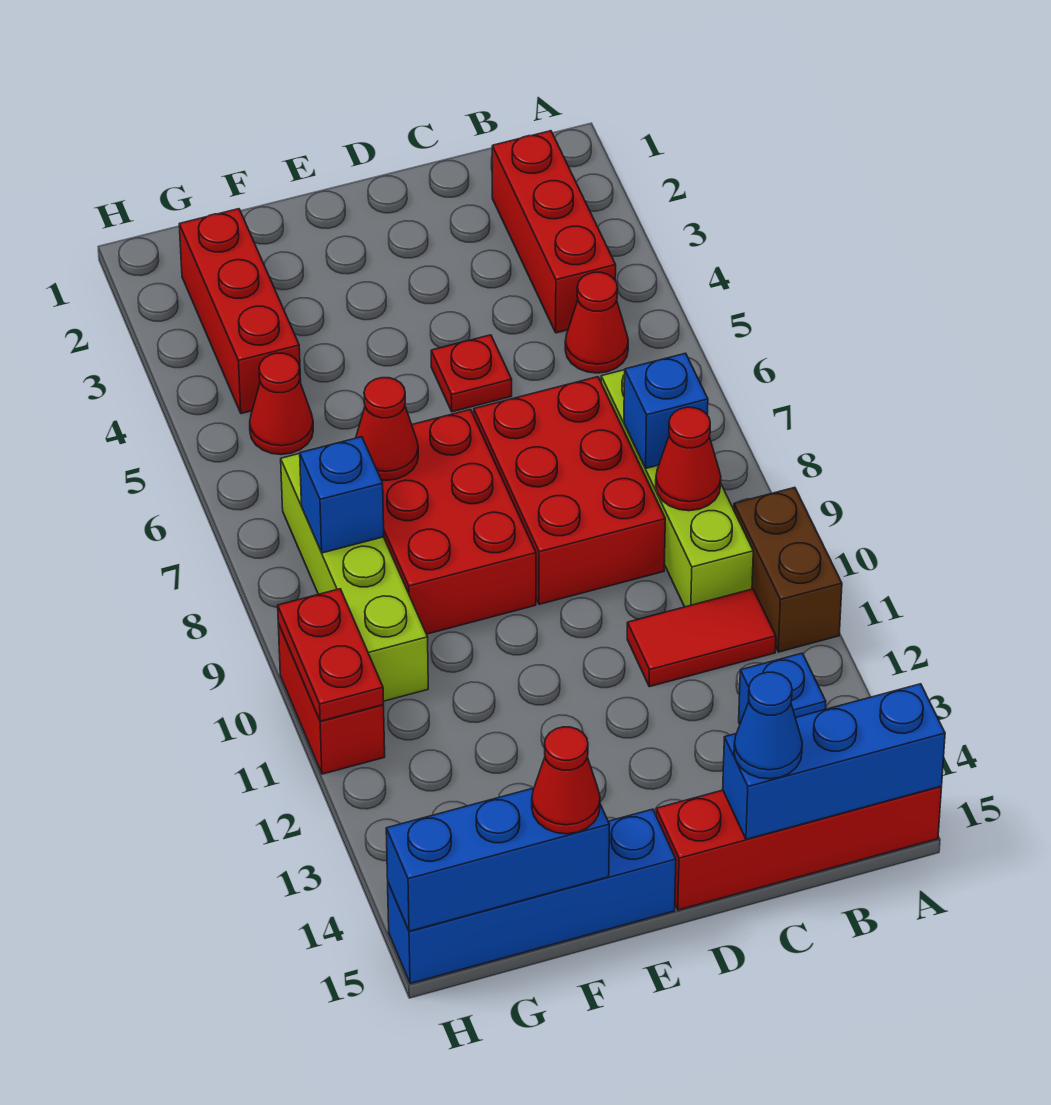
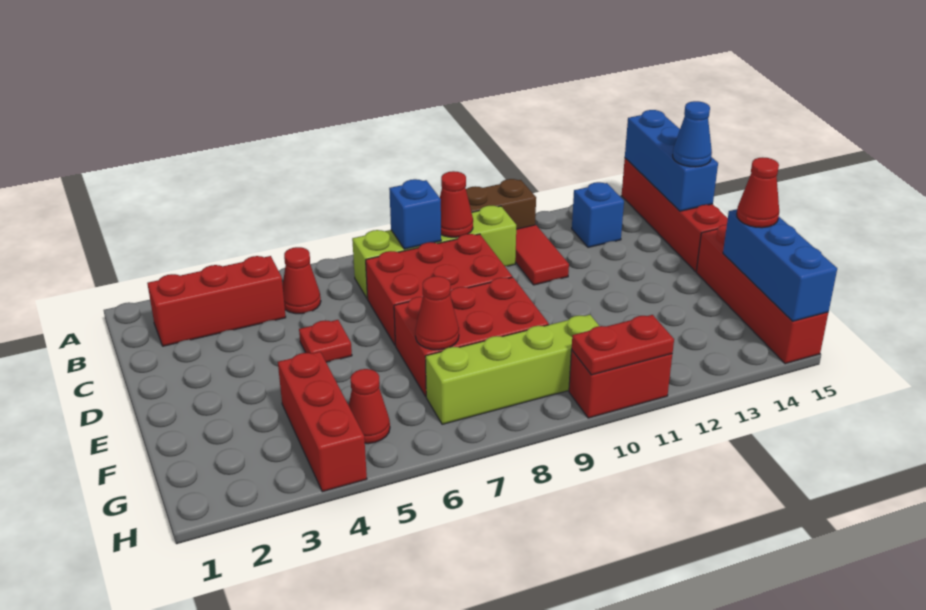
blue 1x4 brick [388,809,676,984] -> red 1x4 brick [696,225,828,364]
red 1x3 brick [179,209,301,414] -> red 1x3 brick turned to [278,352,367,492]
blue 1x1 brick [300,437,384,553] -> none

